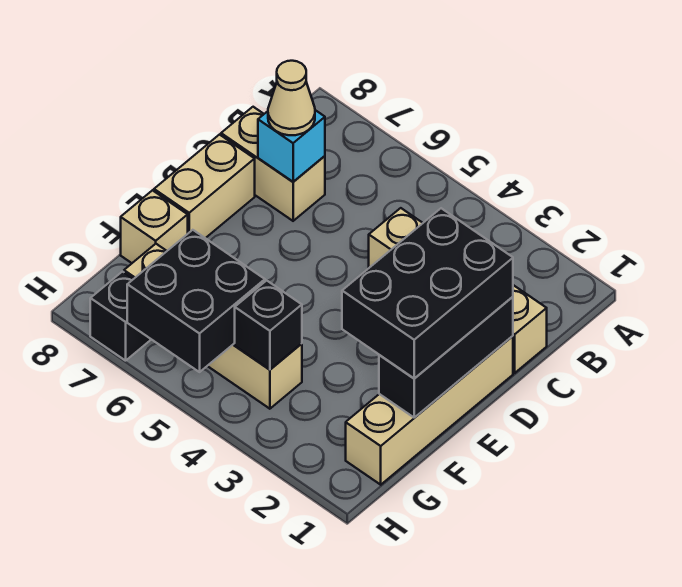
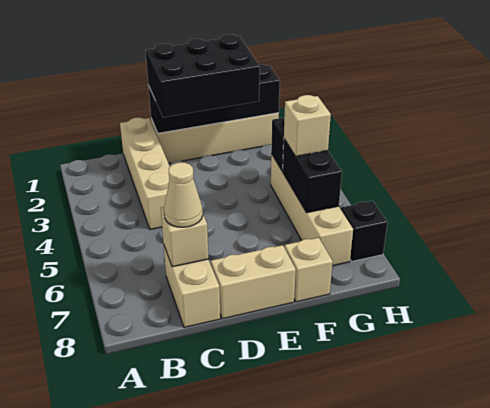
cyan 1x1 brick [258,110,325,182] -> tan 1x1 brick [161,207,208,267]
black 1x3 brick [379,297,513,418] -> black 1x4 brick [148,64,280,133]
black 2x2 brick [127,230,265,372] -> black 1x2 brick [283,139,342,213]
none -> tan 1x1 brick [284,95,331,156]

